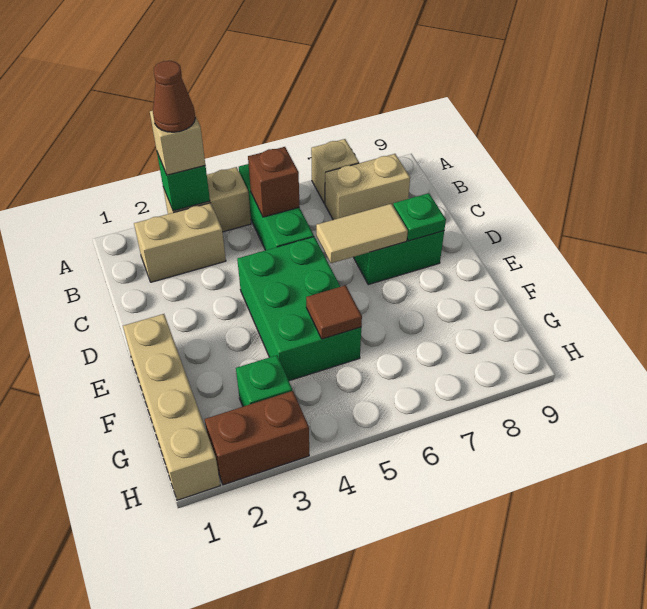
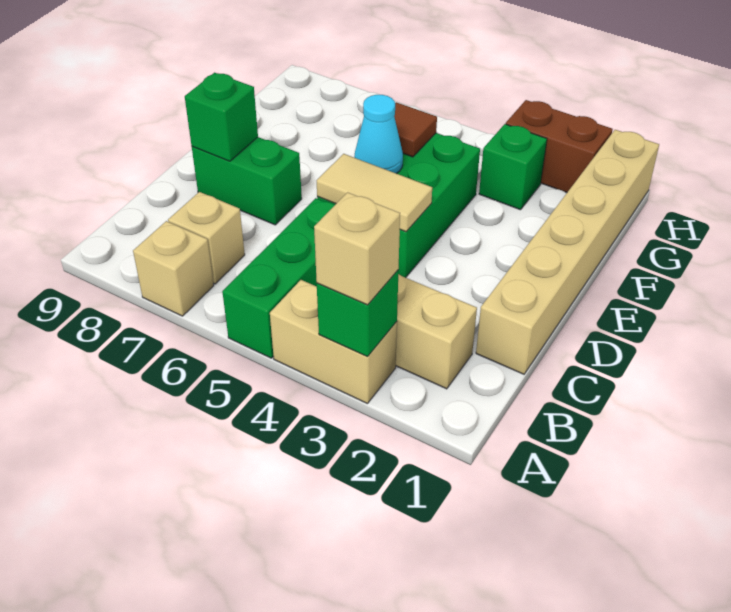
brown 1x1 cone [153,61,195,132] -> none
brown 1x1 brick [248,147,299,217] -> none
tan 1x2 brick [325,154,410,220] -> tan 1x1 brick [168,192,245,284]
tan 1x2 tile [316,204,408,263] -> tan 1x2 tile moved to [317,154,432,232]
green 1x1 plate [393,193,446,241] -> green 1x1 brick [185,73,258,161]
tan 1x4 brick [123,314,221,500] -> tan 1x6 brick [476,130,659,374]
none -> cyan 1x1 cone [354,95,403,174]

